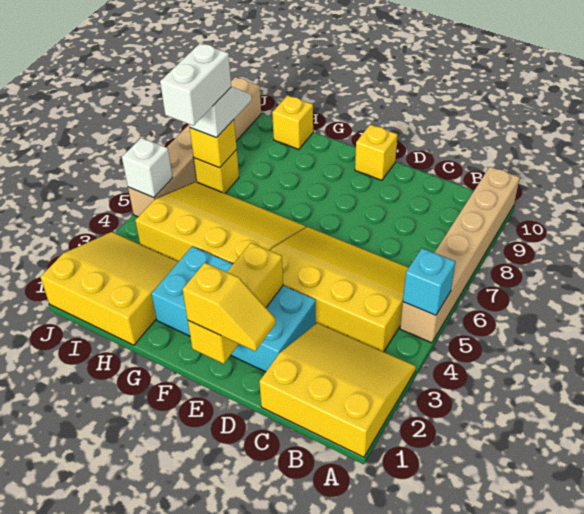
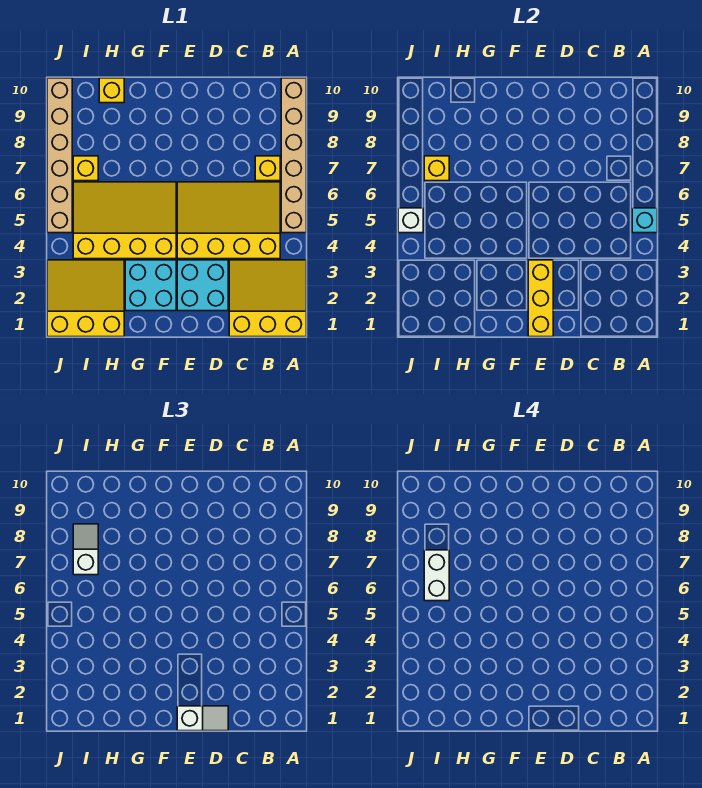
yellow 1x2 slope [182,263,276,351] -> white 1x2 slope [177,706,228,731]
yellow 1x1 brick [355,125,398,180] -> yellow 1x1 brick moved to [255,156,280,181]

